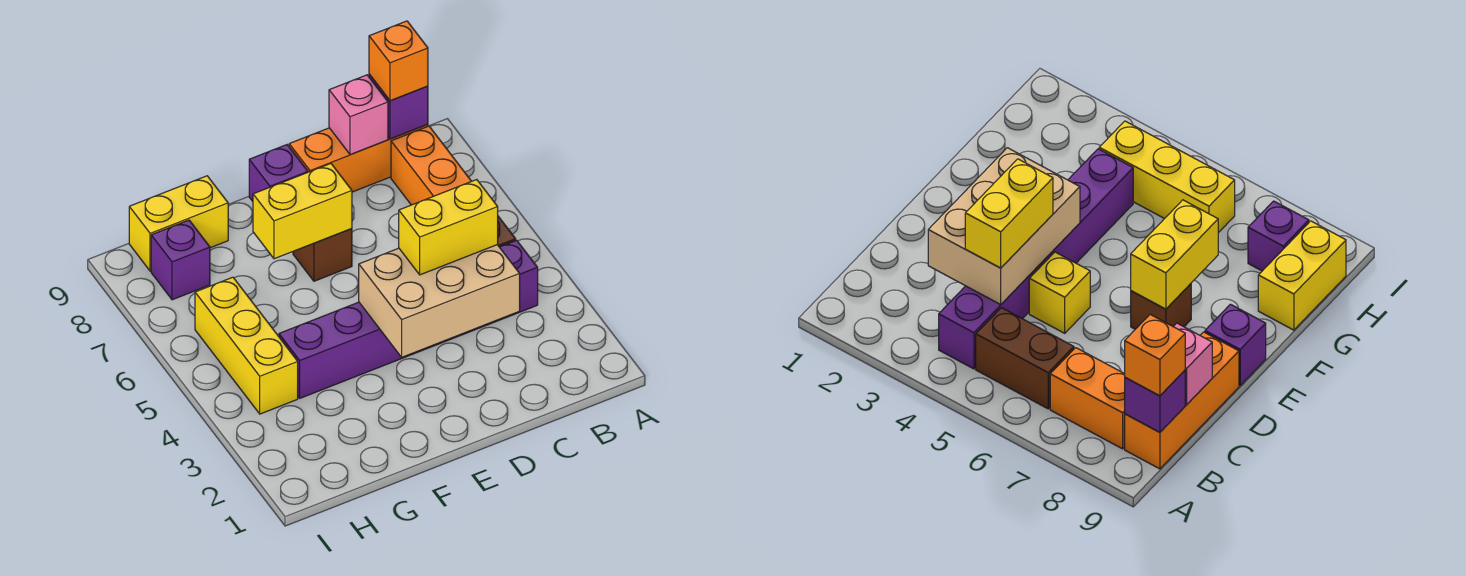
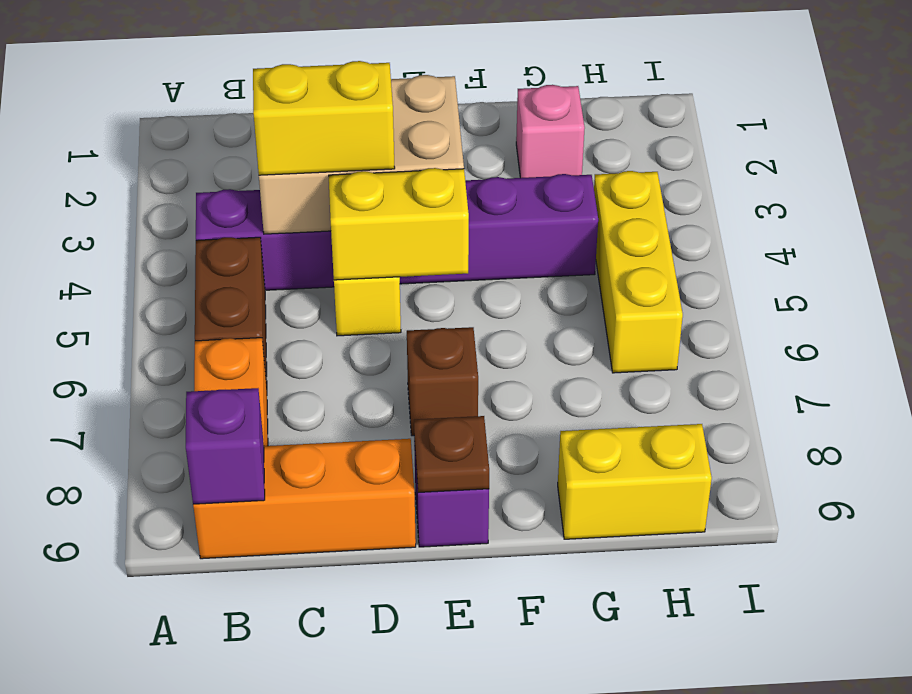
orange 1x1 brick [369,21,428,101] -> none
pink 1x1 brick [329,75,388,155] -> pink 1x1 brick moved to [516,85,585,178]
yellow 1x2 brick [253,163,352,259] -> yellow 1x2 brick moved to [329,168,469,280]
none -> brown 1x1 plate [414,416,489,493]
purple 1x1 brick [151,220,210,300] -> none

